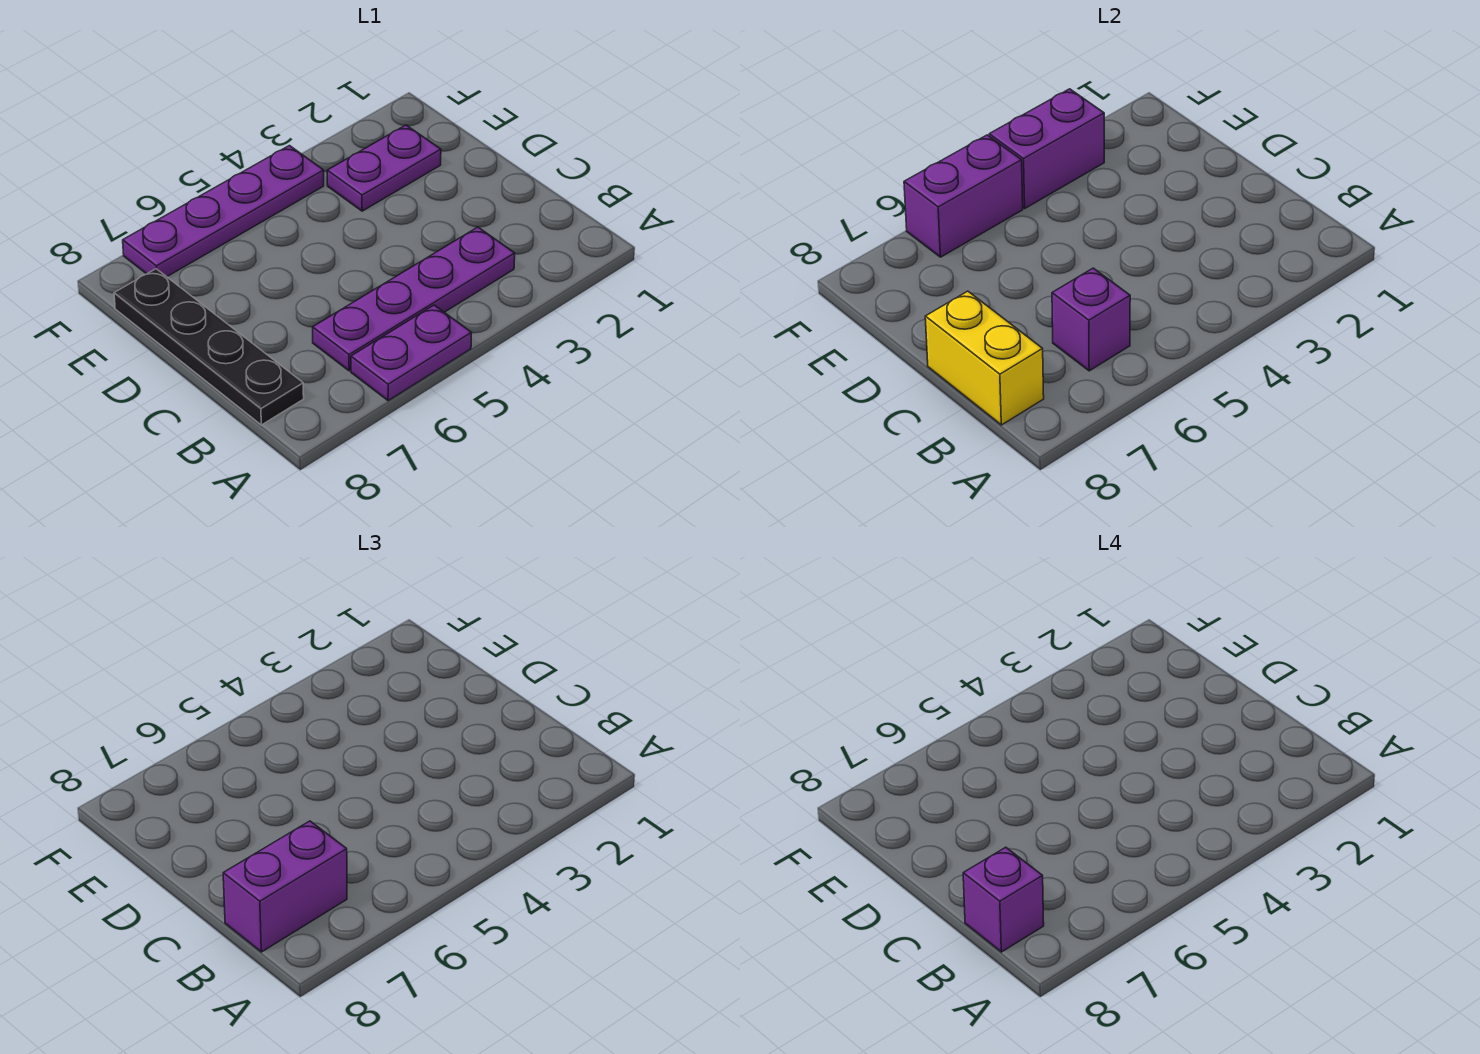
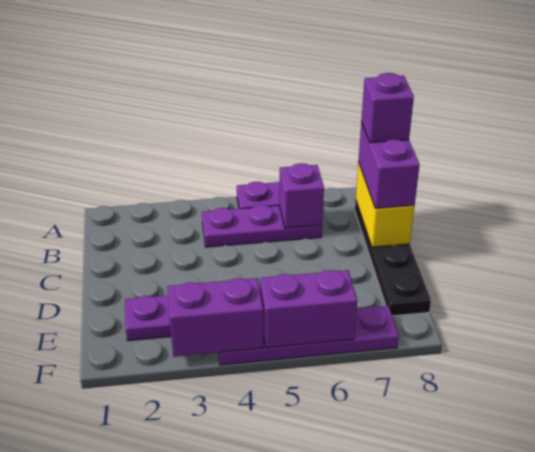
purple 1x4 plate [313,227,515,371] -> purple 1x3 plate [202,205,322,247]
purple 1x2 brick [223,821,347,952] -> purple 1x2 brick turned to [358,122,420,208]

